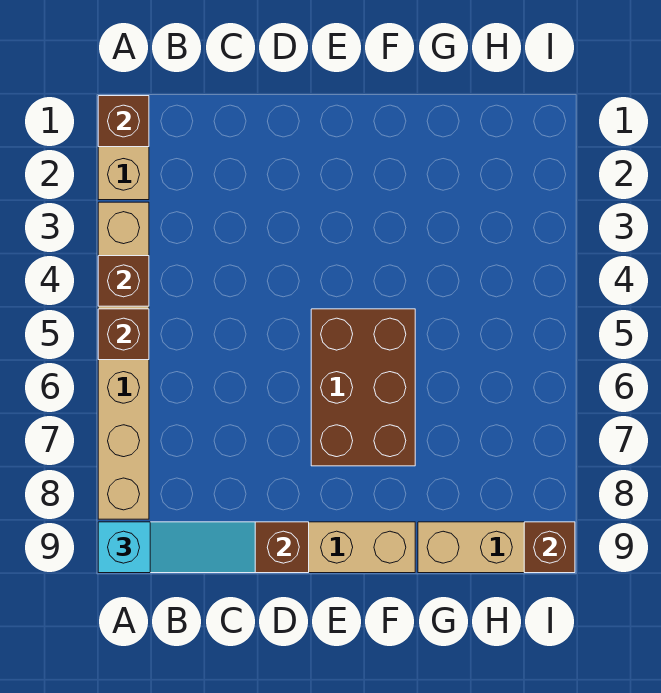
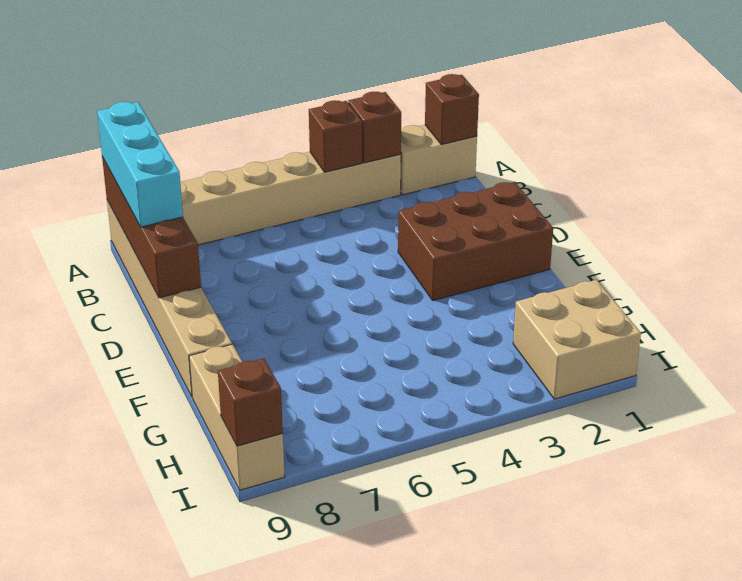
brown 1x1 brick [98,309,149,360] -> brown 1x1 brick moved to [348,92,401,163]
cyan 1x3 slope [98,522,255,573] -> cyan 1x3 brick [97,102,183,227]
brown 2x3 brick [311,309,415,466] -> brown 2x3 brick moved to [398,182,553,300]
none -> tan 2x2 brick [513,280,641,399]

